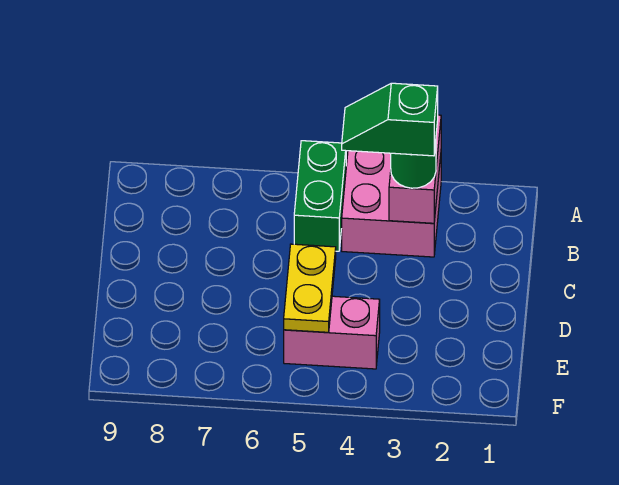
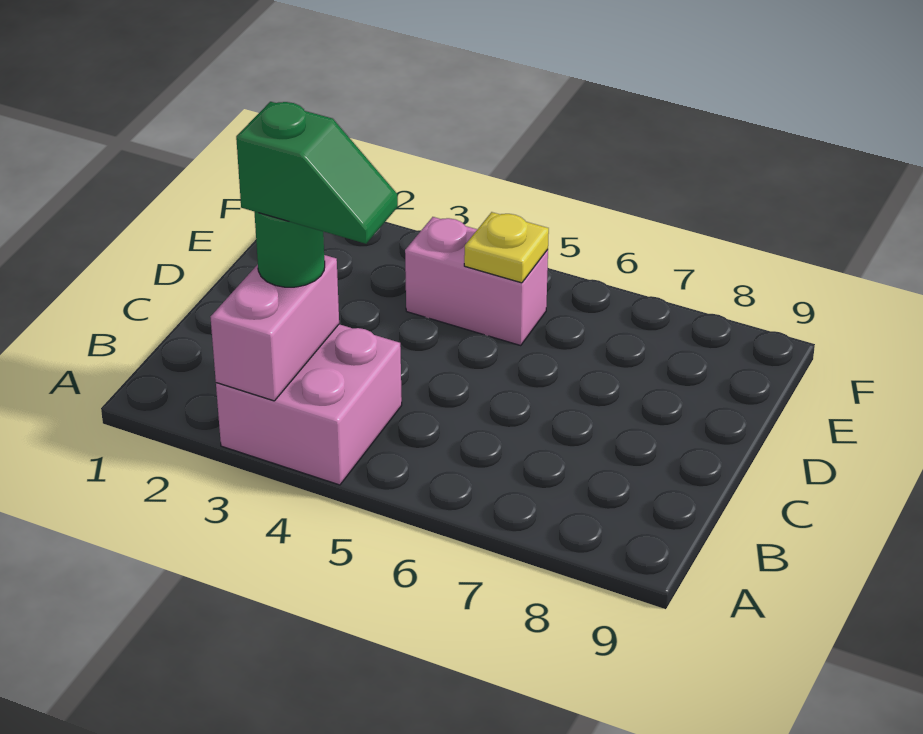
green 1x2 brick [294,141,346,251] -> none
yellow 1x2 plate [284,244,336,332] -> yellow 1x1 plate [464,212,549,283]

